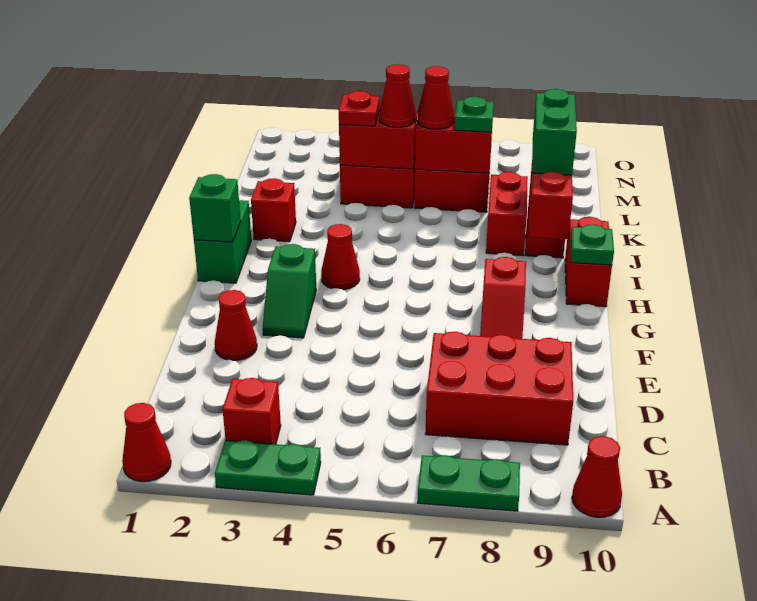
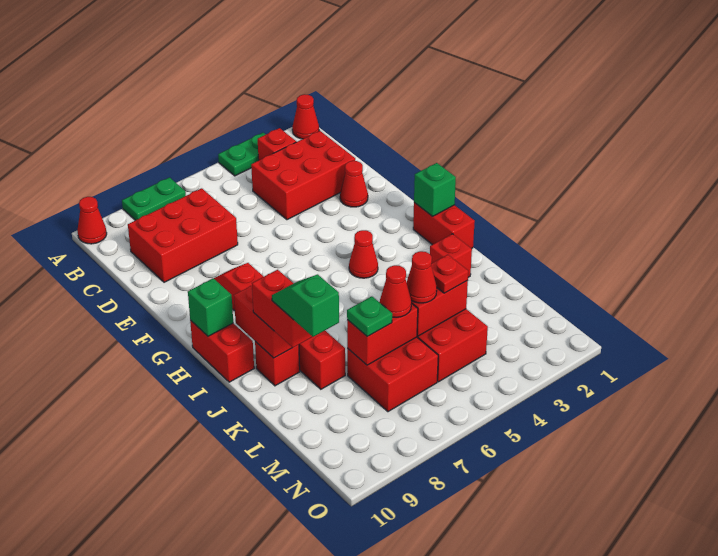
none -> red 2x3 brick [251,131,355,220]
green 1x2 slope [263,244,316,338] -> green 1x2 slope moved to [272,274,339,337]
green 1x2 brick [194,200,251,283] -> red 1x2 brick [413,203,475,249]
green 1x1 plate [570,224,614,265] -> green 1x1 brick [188,278,233,336]
green 1x2 brick [532,89,577,175] -> red 1x2 brick [252,270,312,348]

